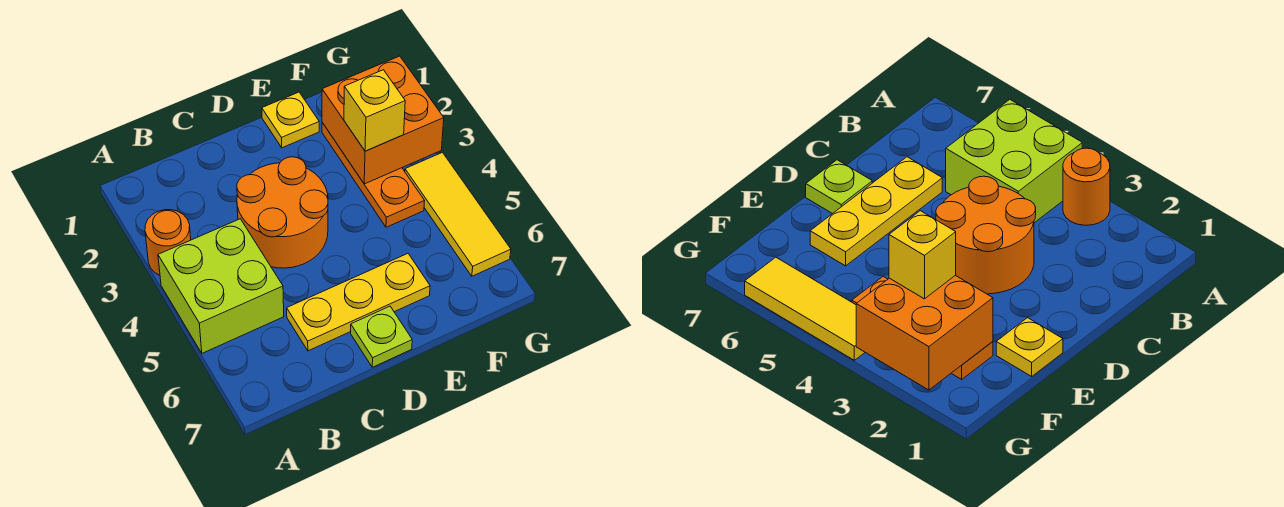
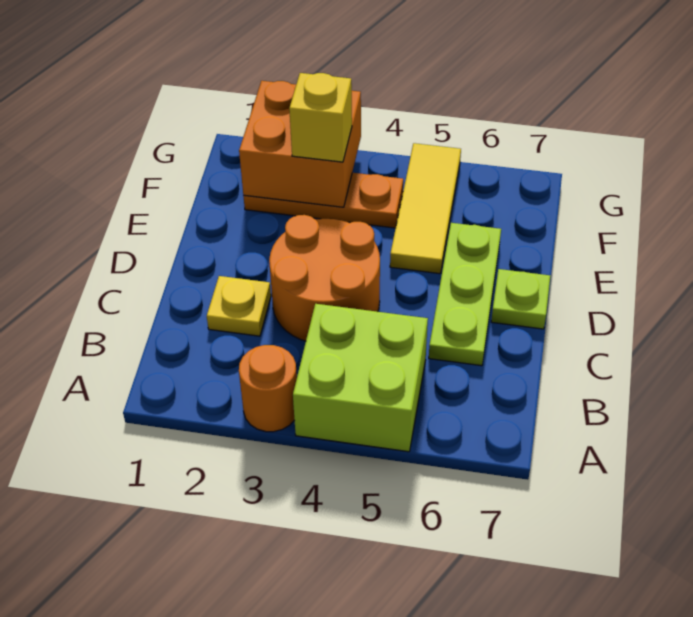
yellow 1x3 plate [287,254,430,351] -> lime 1x3 plate [429,223,501,366]
yellow 1x1 plate [262,92,319,148] -> yellow 1x1 plate moved to [207,276,271,336]
yellow 1x3 tile [405,152,511,276] -> yellow 1x3 tile turned to [390,143,461,274]

